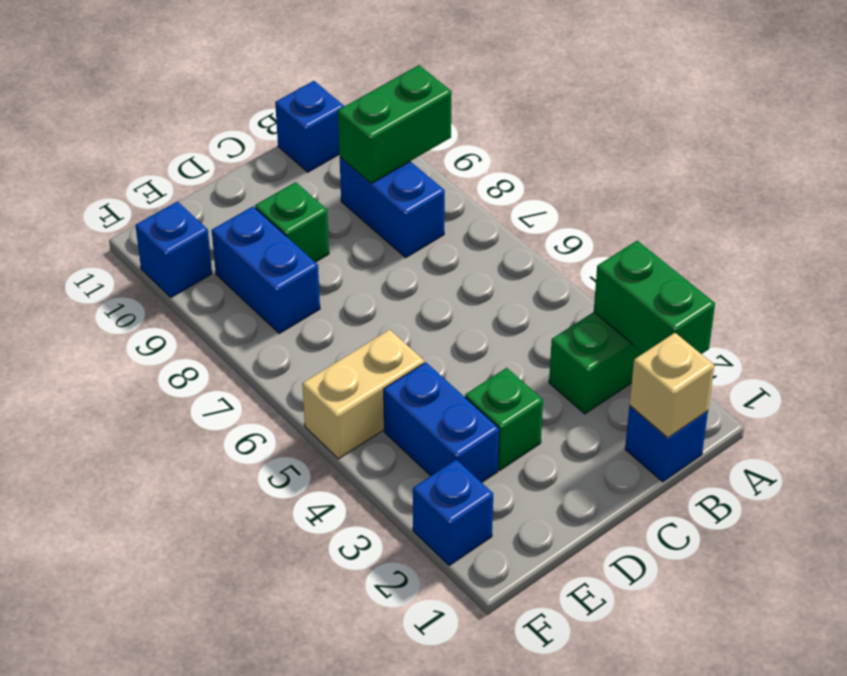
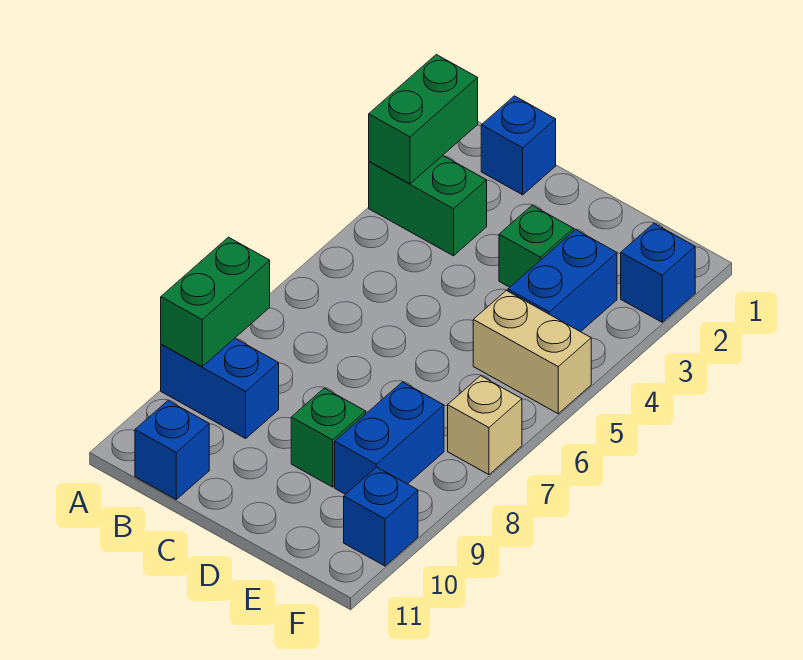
green 1x2 brick [338,65,452,183] -> green 1x2 brick turned to [161,237,270,367]
tan 1x1 brick [630,333,714,438] -> tan 1x1 brick moved to [448,376,522,475]
blue 1x2 brick [340,157,445,257] -> blue 1x2 brick turned to [161,338,279,438]

